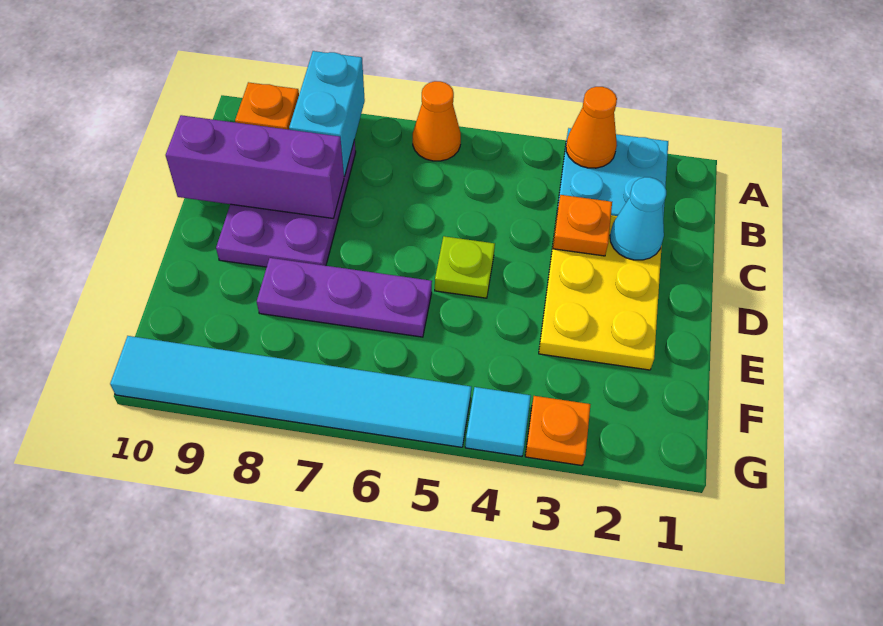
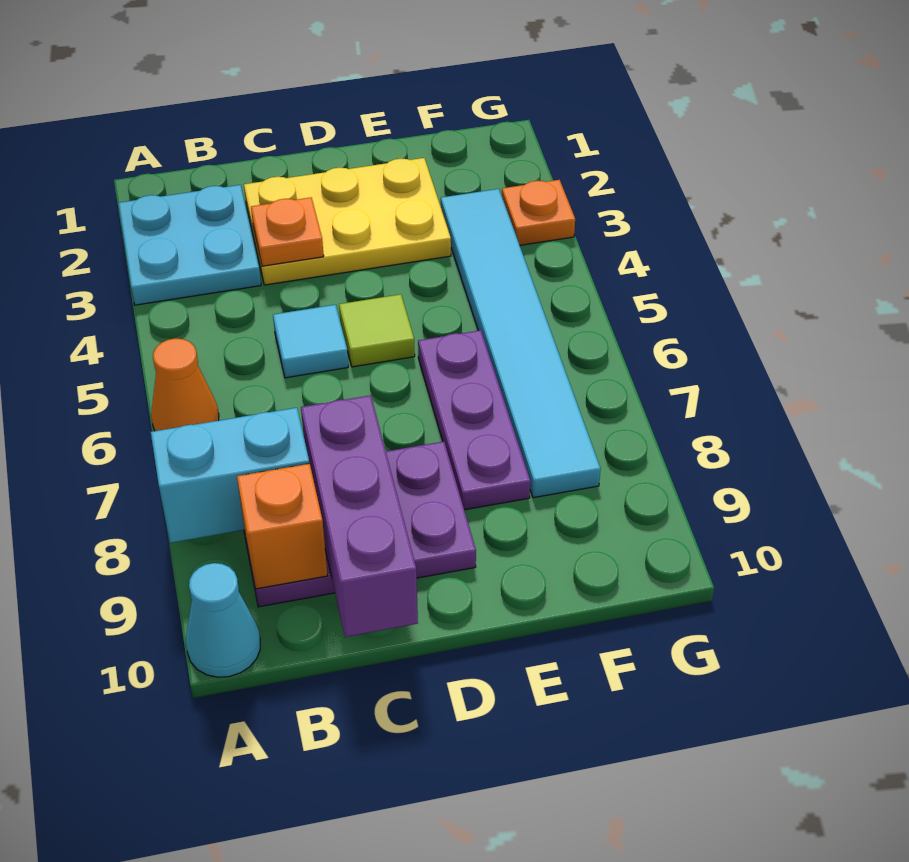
orange 1x1 cone [566,87,617,168] -> none
cyan 1x1 cone [610,177,666,260] -> cyan 1x1 cone moved to [186,563,260,677]
lime 1x1 plate [435,236,495,298] -> lime 1x1 tile [339,294,415,367]
cyan 1x1 tile [465,387,531,456] -> cyan 1x1 tile moved to [273,305,348,378]
cyan 1x6 tile [110,336,471,447] -> cyan 1x6 tile moved to [441,189,601,498]

